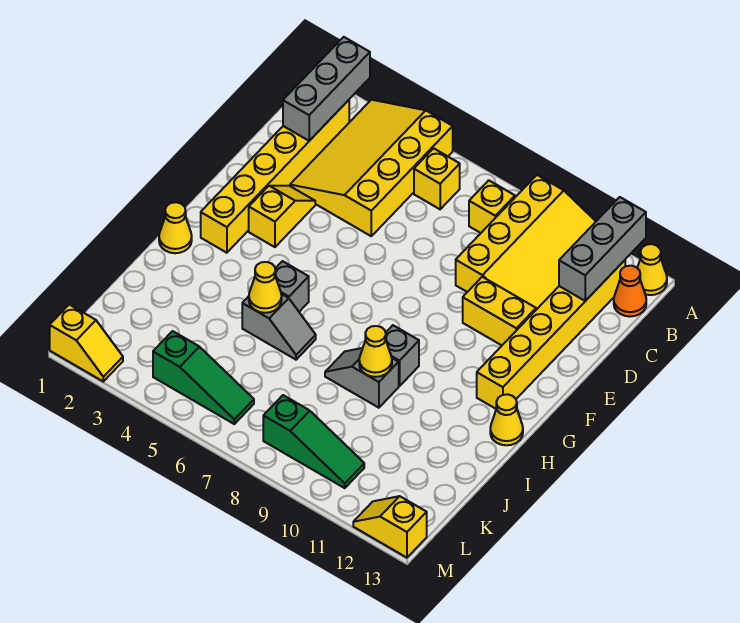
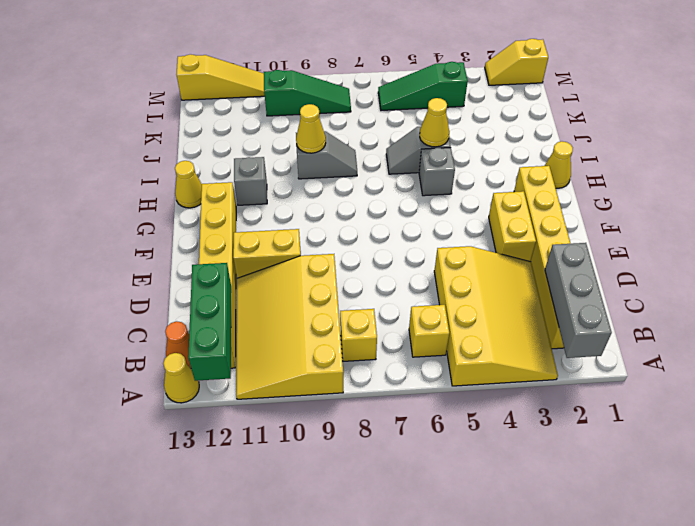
grey 1x3 brick [559,197,646,301] -> green 1x3 brick [188,263,231,381]
yellow 1x2 slope [249,186,315,247] -> yellow 1x2 brick [489,191,536,262]
grey 1x1 brick [386,325,419,386] -> grey 1x1 brick moved to [234,157,267,205]
green 1x3 slope [263,395,364,488] -> green 1x3 slope turned to [264,70,351,116]
yellow 1x2 slope [353,496,427,558] -> yellow 1x3 slope [176,54,265,100]

